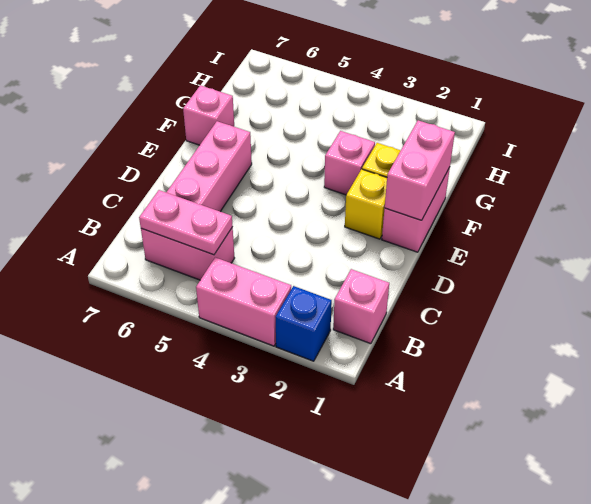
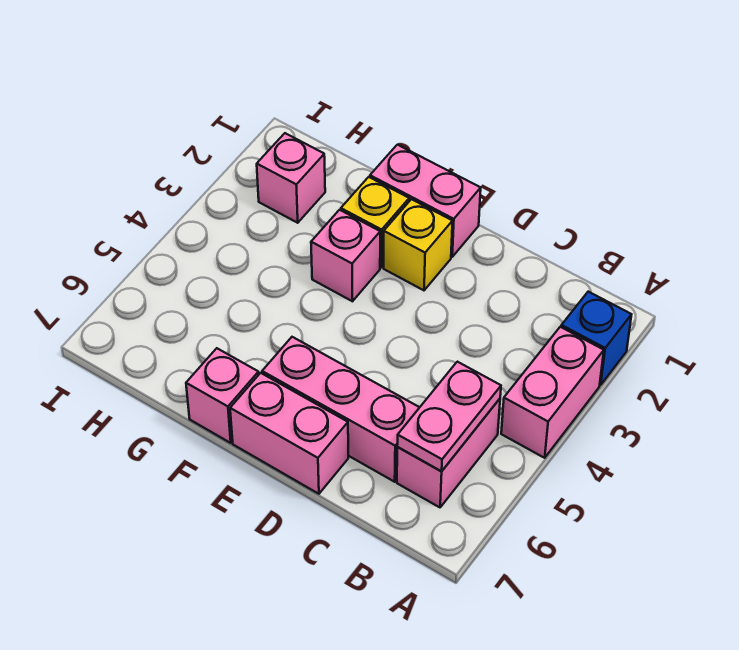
pink 1x1 brick [333,269,389,344] -> pink 1x1 brick moved to [257,133,325,223]
pink 1x2 brick [385,120,455,220] -> pink 1x2 brick moved to [230,373,348,494]

